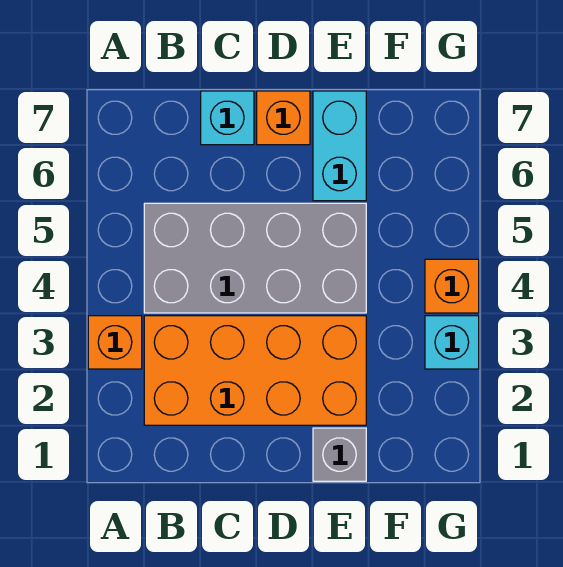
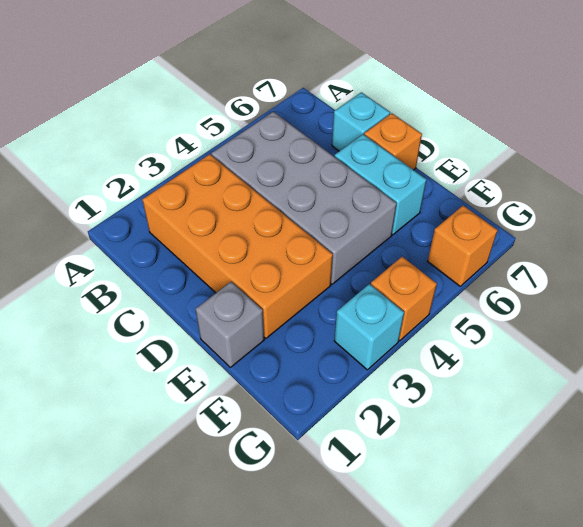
orange 1x1 brick [88,316,142,369] -> orange 1x1 brick moved to [428,206,497,286]
cyan 1x2 brick [313,91,366,201] -> cyan 1x2 brick turned to [334,134,426,235]

